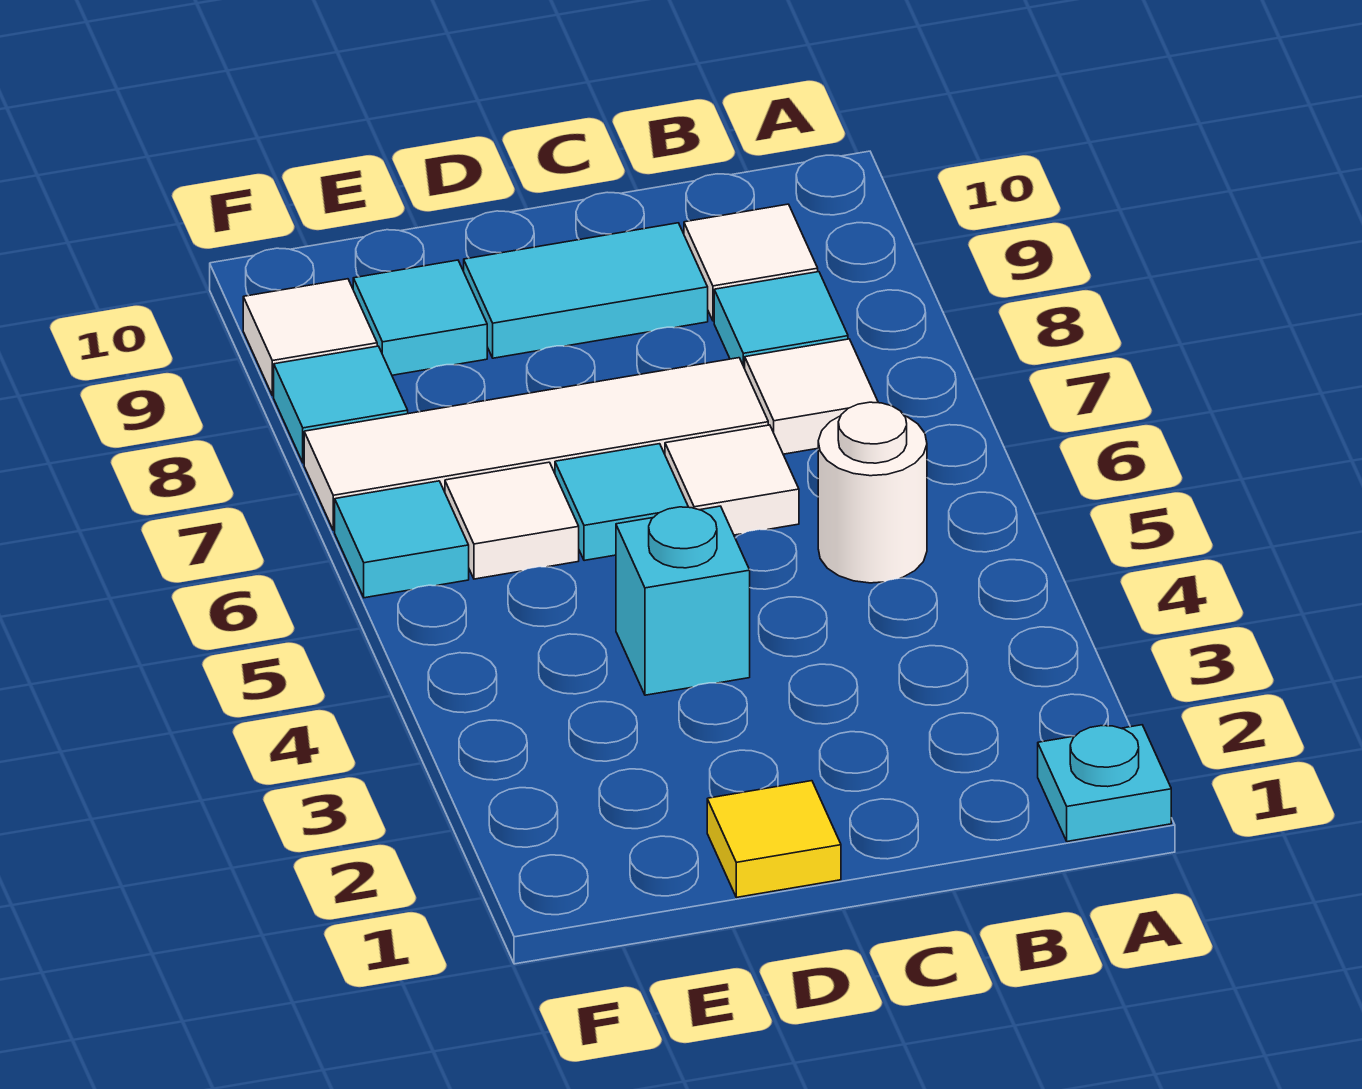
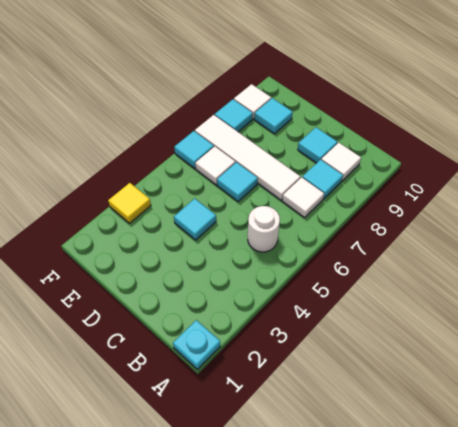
white 1x1 tile [665,425,799,535] -> none
cyan 1x2 tile [464,223,708,358] -> cyan 1x1 tile [298,127,338,163]
yellow 1x1 tile [707,781,841,897] -> yellow 1x1 tile moved to [108,183,151,223]
cyan 1x1 brick [616,506,750,695] -> cyan 1x1 tile [174,199,216,240]

